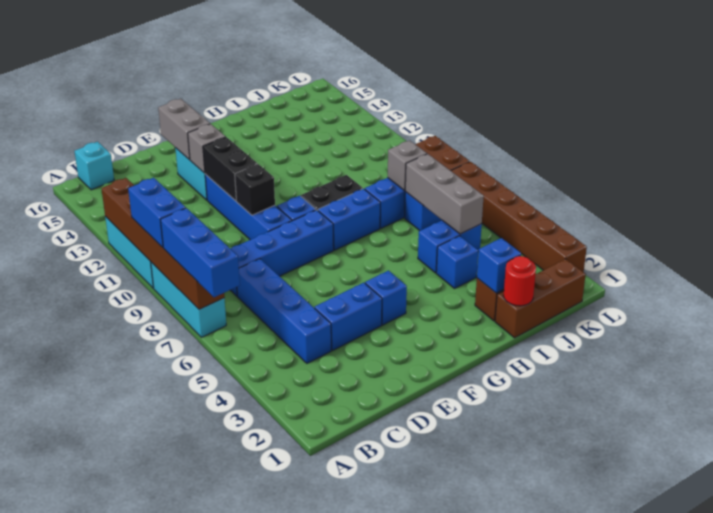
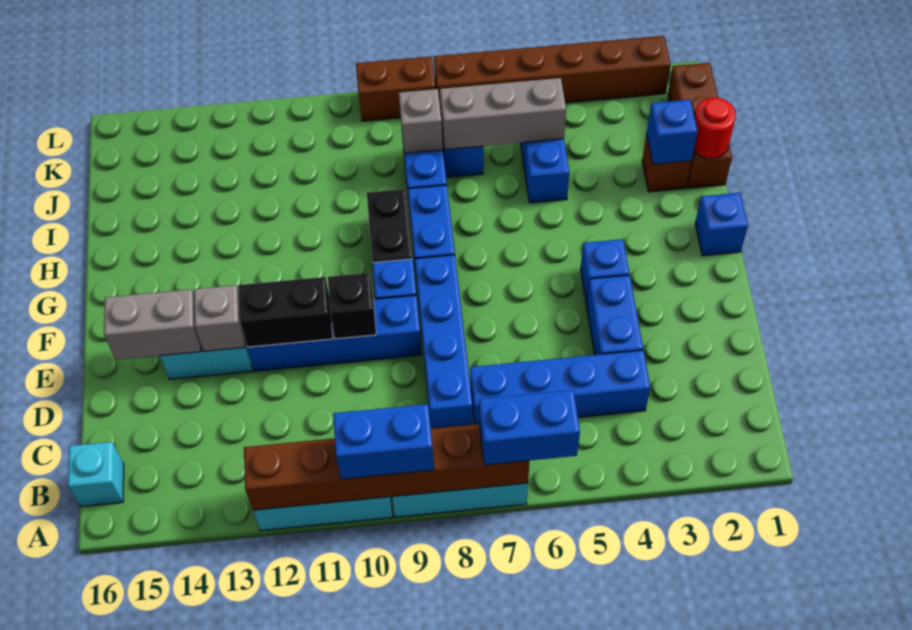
blue 1x3 brick [160,208,240,297] -> blue 1x2 brick [479,390,580,465]
blue 1x1 brick [436,236,478,288] -> blue 1x1 brick moved to [695,193,748,256]

